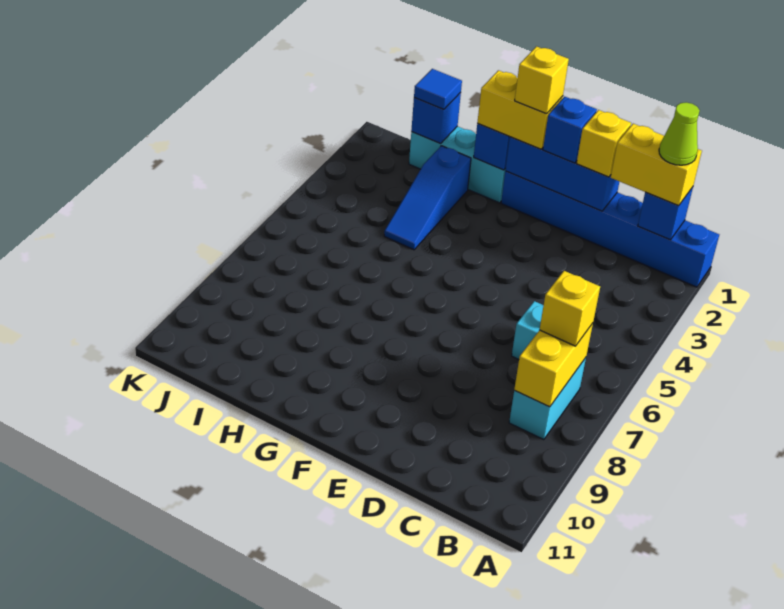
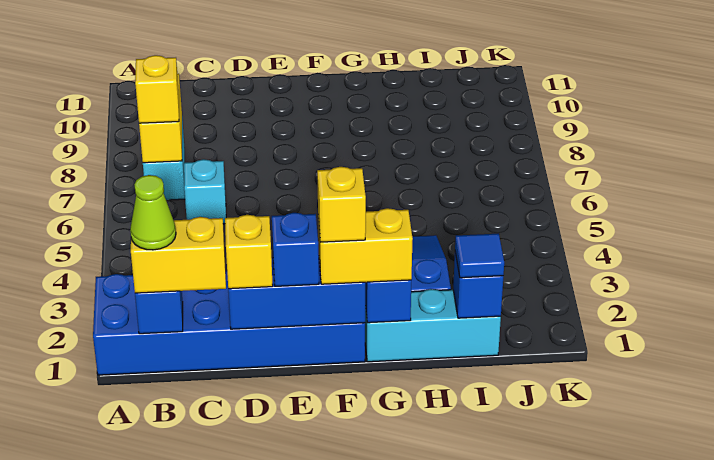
blue 1x6 brick [501,171,719,287] -> blue 2x6 brick [93,271,365,375]

